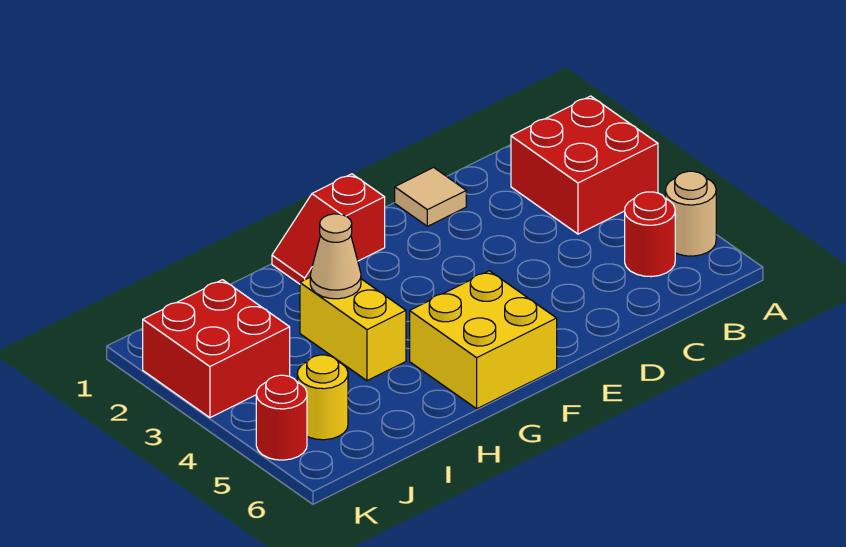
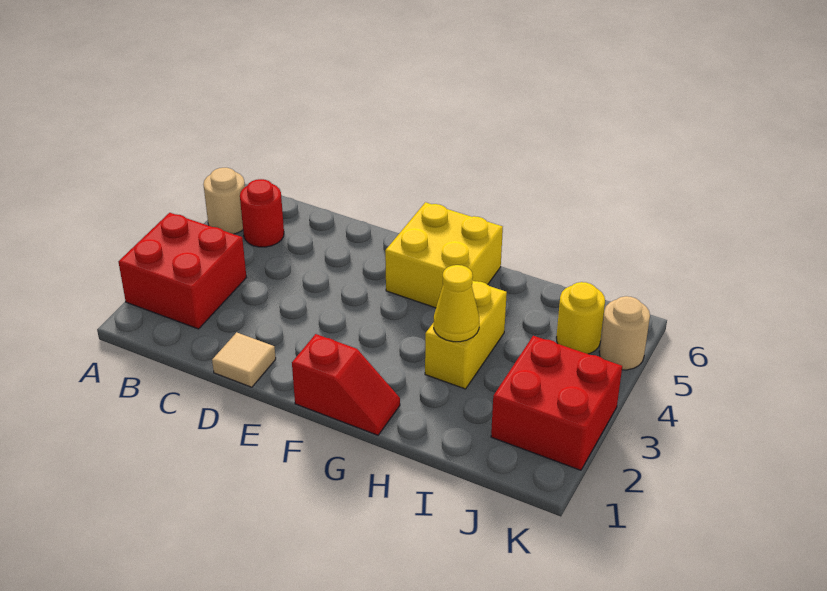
tan 1x1 cone [310,214,361,299] -> yellow 1x1 cone [434,265,479,342]
red 1x1 round brick [256,375,307,460] -> tan 1x1 round brick [599,296,650,370]

